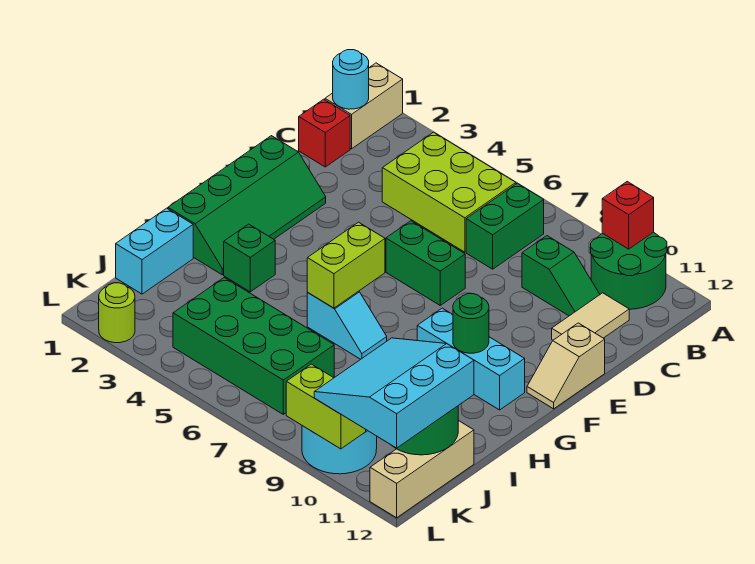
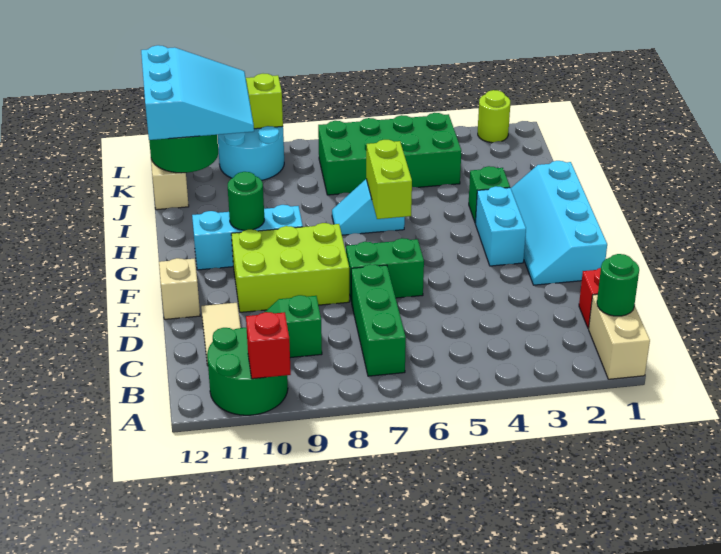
cyan 1x1 round brick [333,50,369,109] -> green 1x1 round brick [597,254,639,316]
lime 2x3 brick [382,132,516,252] -> lime 2x3 brick moved to [231,223,349,312]
green 1x2 brick [466,183,544,269] -> green 1x3 brick [351,264,406,376]
green 2x4 slope [168,136,326,275] -> cyan 2x4 slope [511,161,607,285]
cyan 1x2 brick [116,208,193,294] -> cyan 1x2 brick moved to [475,186,526,266]

